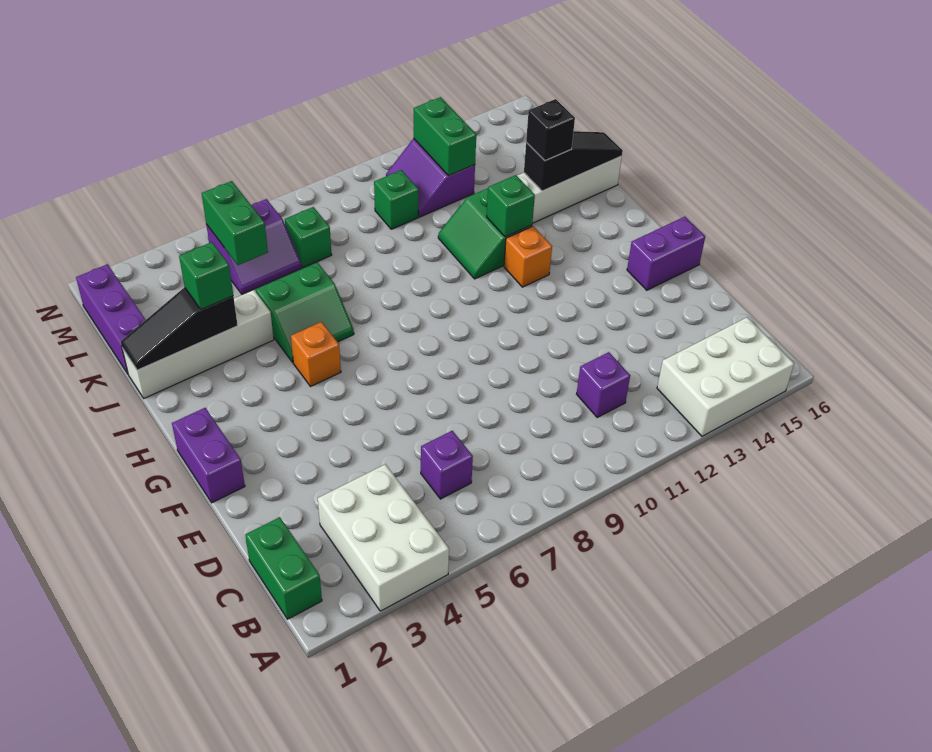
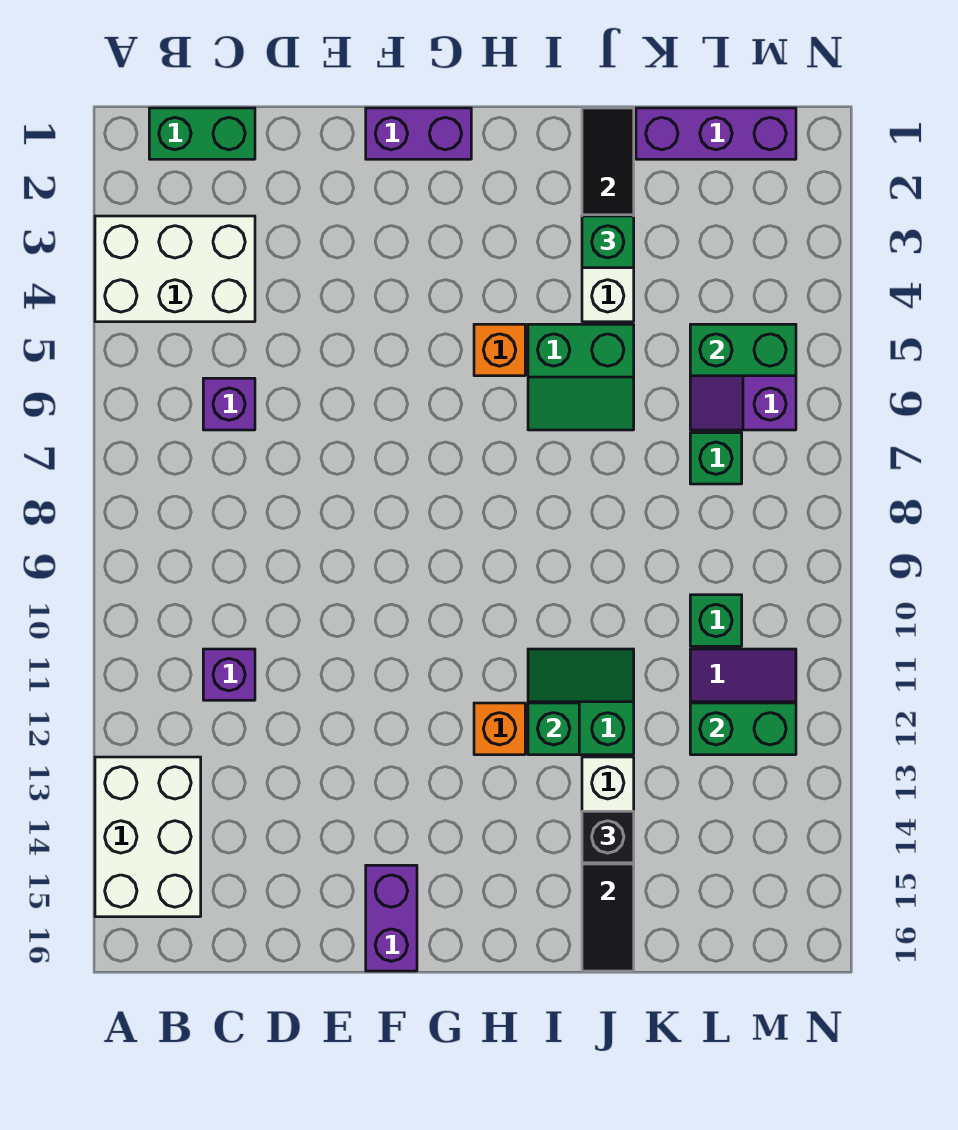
green 2x2 slope [256,263,354,362] -> green 2x2 slope turned to [528,324,634,430]

